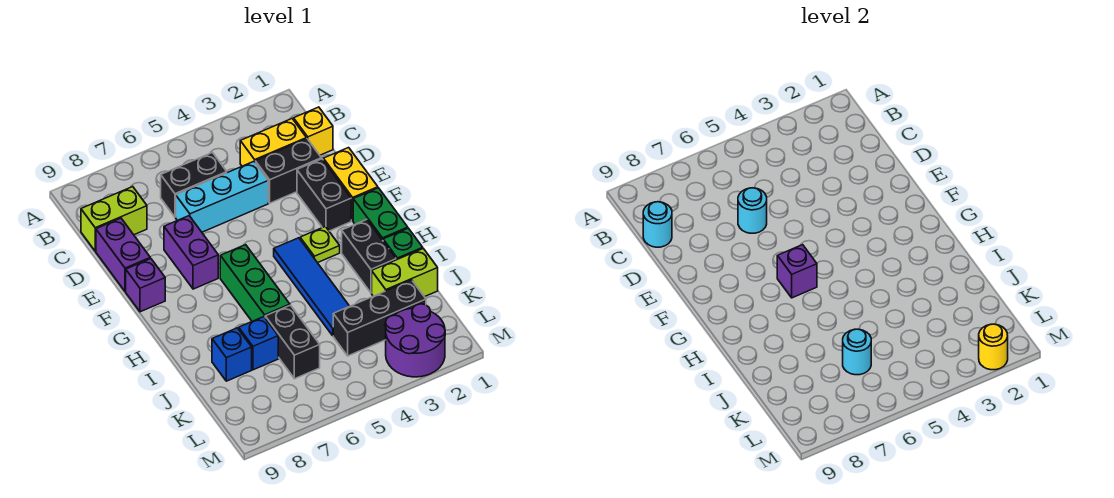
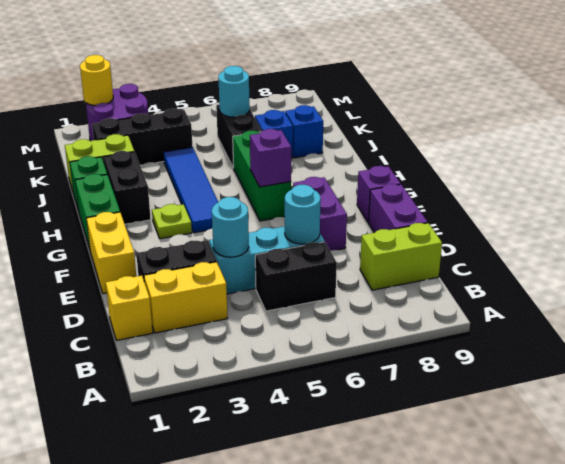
cyan 1x1 round brick [643,202,672,247] -> cyan 1x1 round brick moved to [212,197,249,257]
black 1x2 brick [297,159,351,231] -> none

